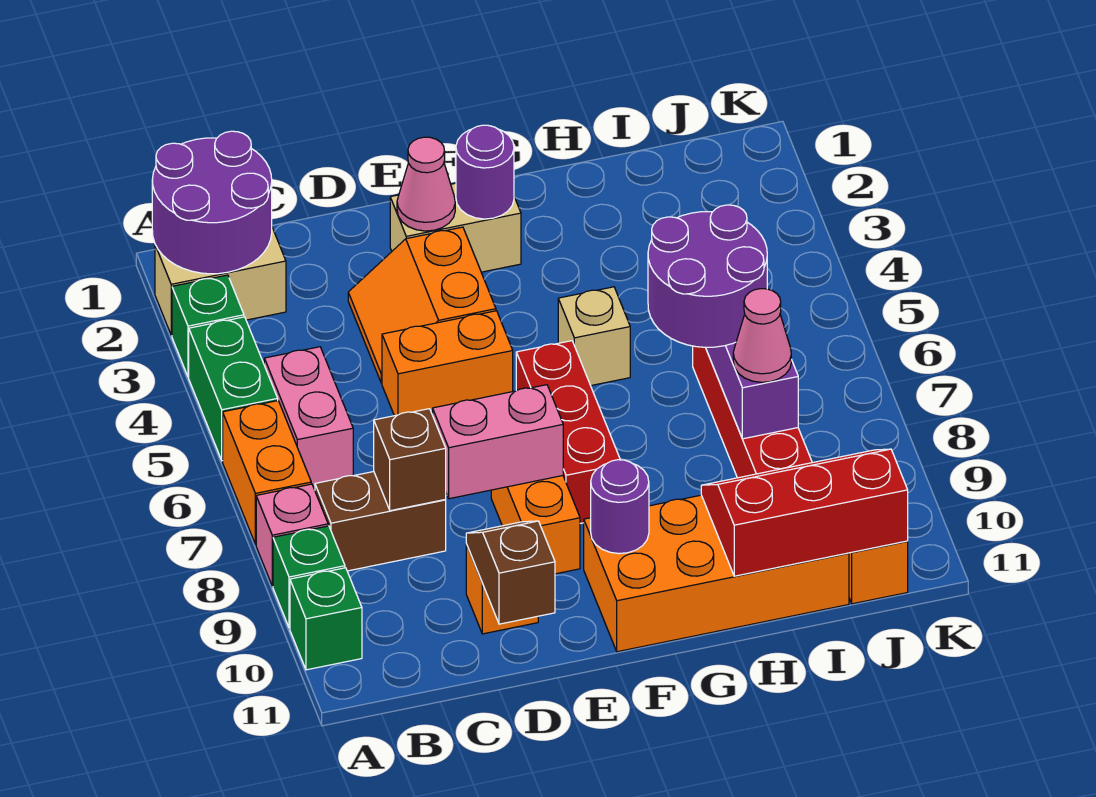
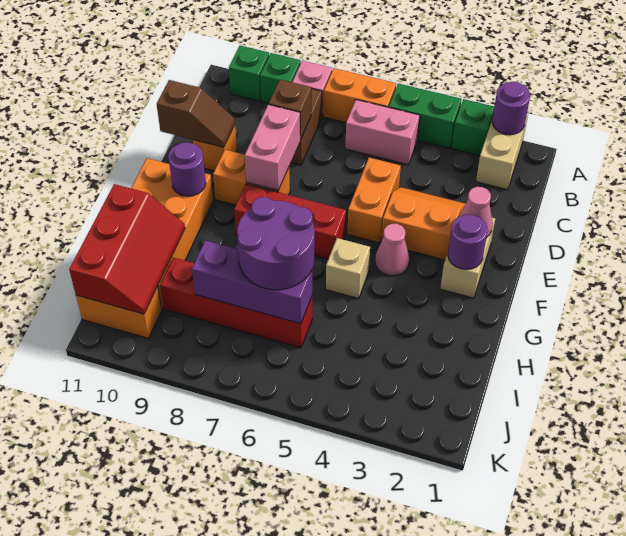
purple 2x2 round brick [152,131,272,274] -> purple 1x1 round brick [492,82,530,135]
pink 1x1 cone [733,289,791,382] -> pink 1x1 cone moved to [375,224,409,276]

